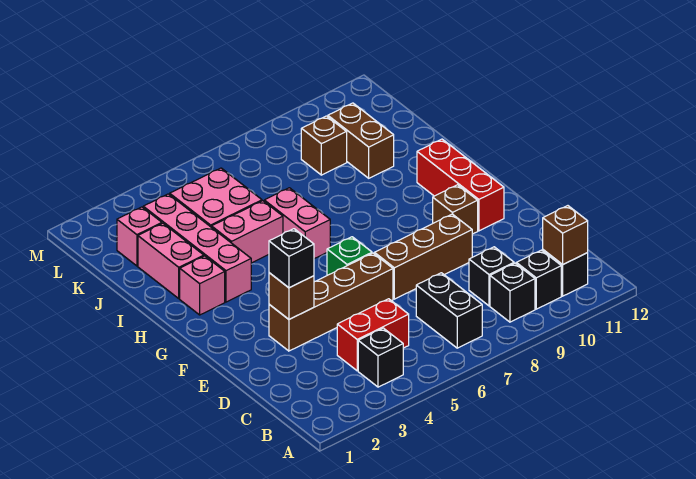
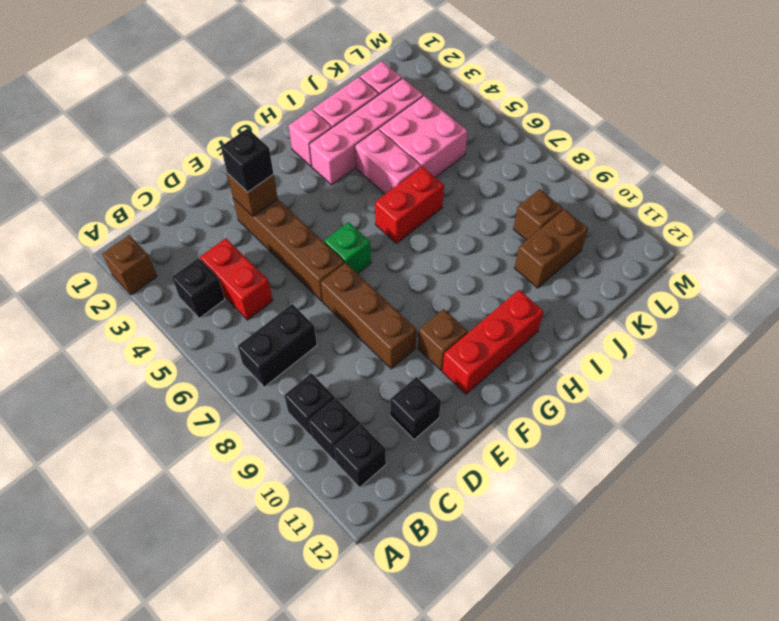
brown 1x1 brick [543,206,588,265] -> brown 1x1 brick moved to [102,235,157,295]
black 1x1 brick [469,247,514,306] -> black 1x1 brick moved to [390,377,441,440]
pink 1x2 brick [264,188,330,259] -> red 1x2 brick [375,167,444,243]

